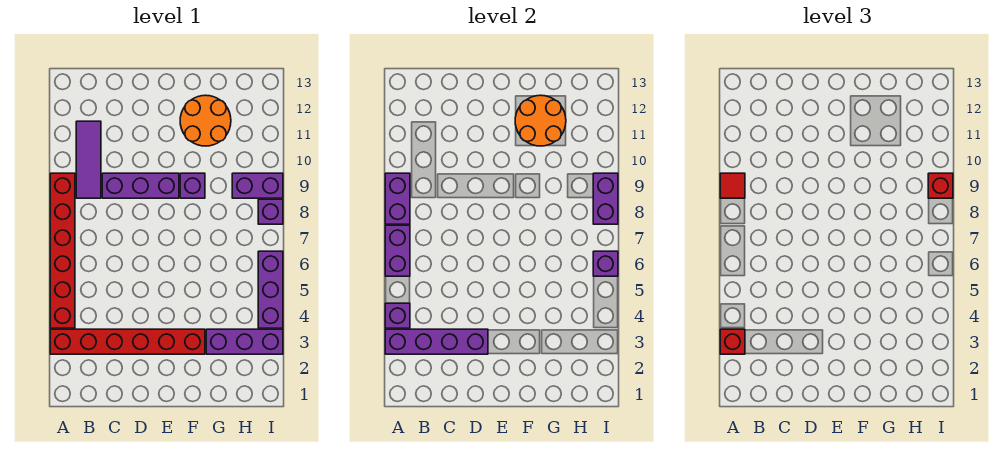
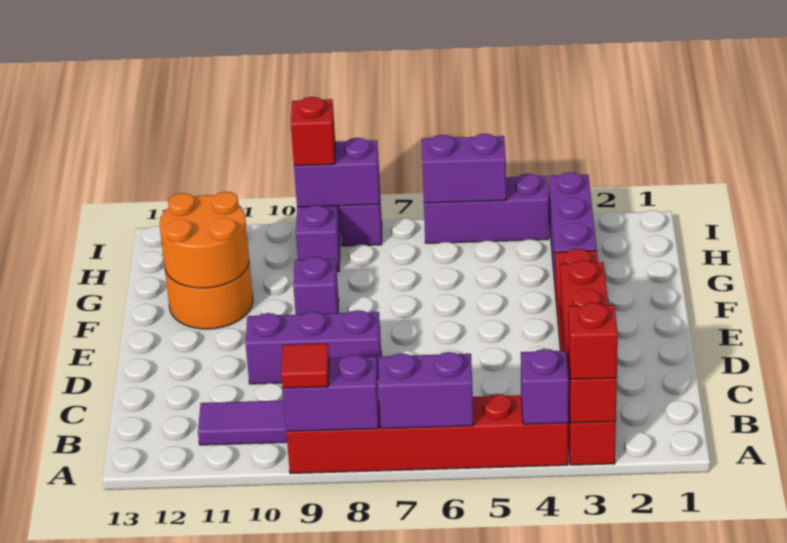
purple 1x4 brick [385,329,488,354] -> red 1x4 brick [560,260,617,423]
purple 1x3 brick [102,173,179,198] -> purple 1x3 brick turned to [245,310,381,384]
purple 1x1 brick [593,251,618,276] -> purple 1x2 brick [422,134,506,203]

